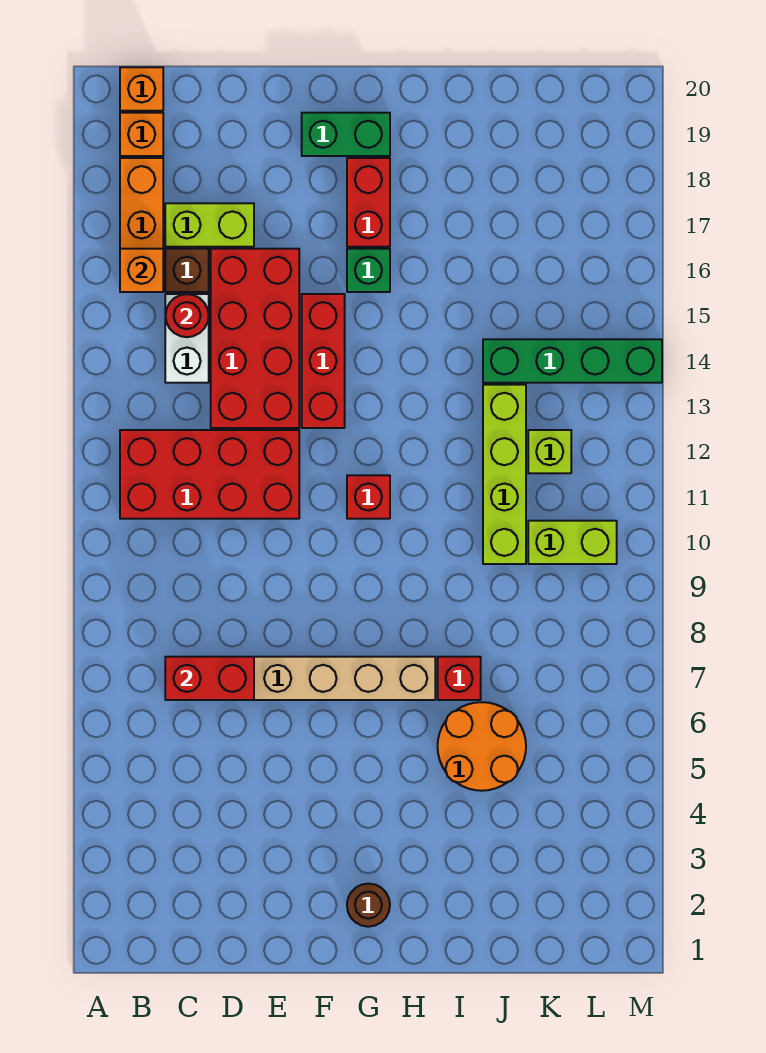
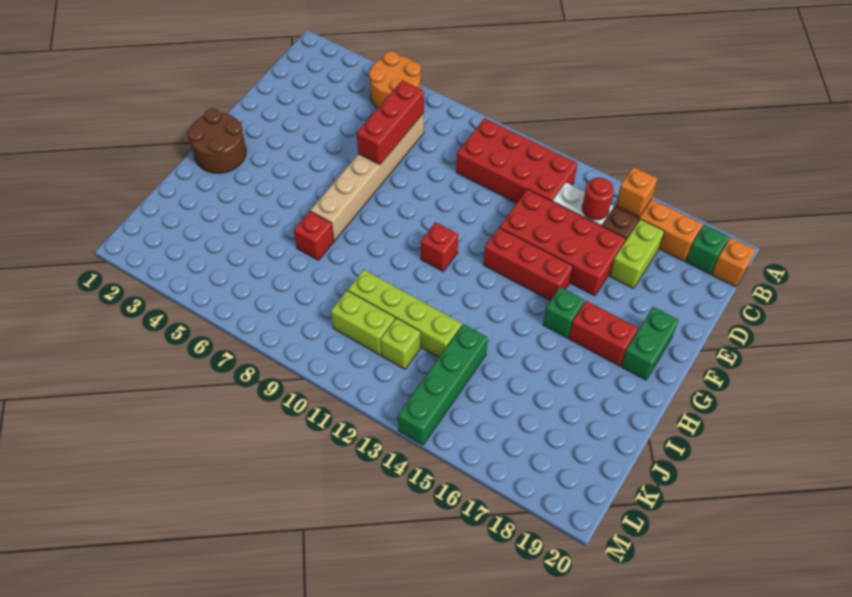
red 2x4 brick [120,430,299,519] -> red 2x4 brick turned to [456,118,577,203]
orange 1x1 brick [120,113,163,156] -> green 1x1 brick [686,225,729,274]
red 1x2 brick [165,657,254,700] -> red 1x3 brick [357,80,424,165]
brown 1x1 round brick [347,884,390,927] -> brown 2x2 round brick [187,108,246,173]
orange 2x2 round brick [438,702,526,791] -> orange 2x2 round brick moved to [369,51,421,108]
lime 1x2 brick [528,521,617,564] -> lime 1x2 brick turned to [331,291,395,355]

